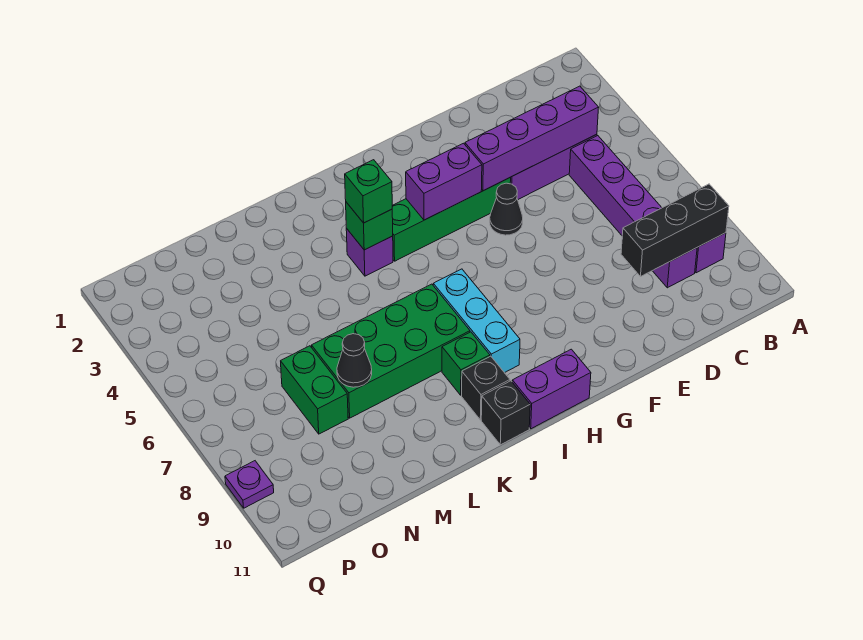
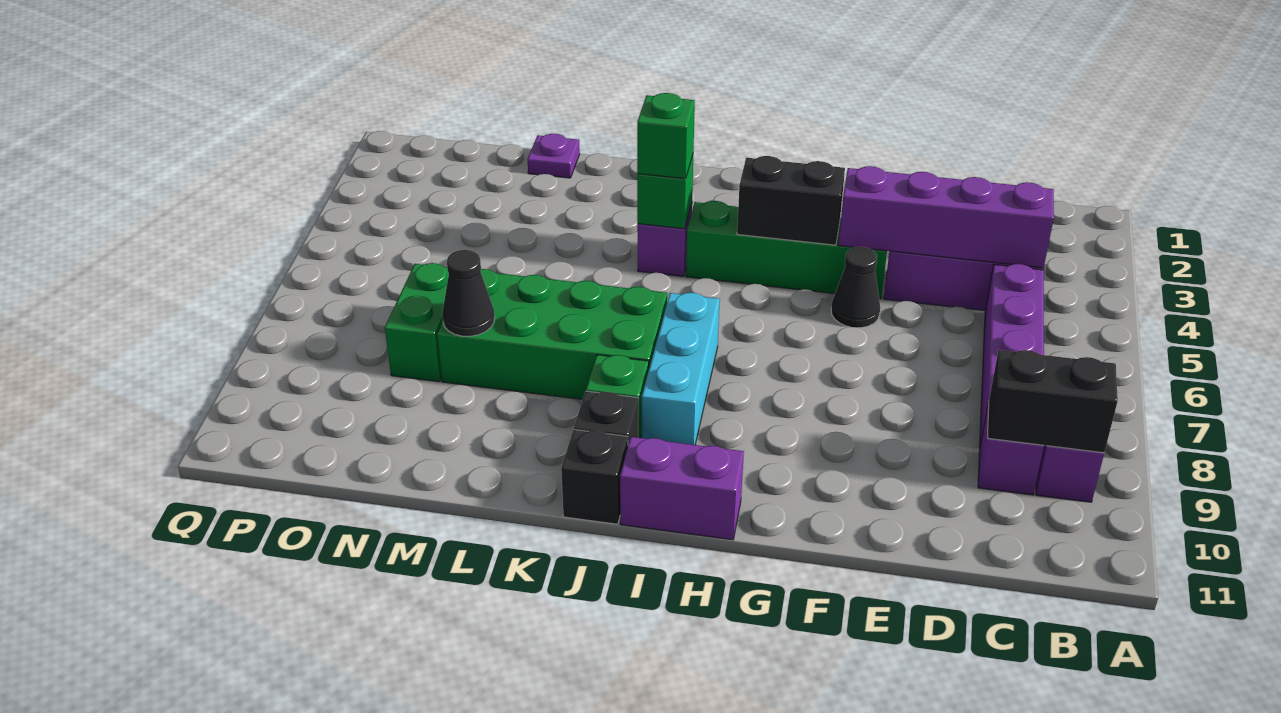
black 1x3 brick [621,184,729,277] -> black 1x2 brick [988,350,1118,453]
purple 1x2 brick [406,143,482,220] -> black 1x2 brick [737,156,845,245]
purple 1x1 plate [225,461,274,508] -> purple 1x1 plate moved to [528,134,580,178]

